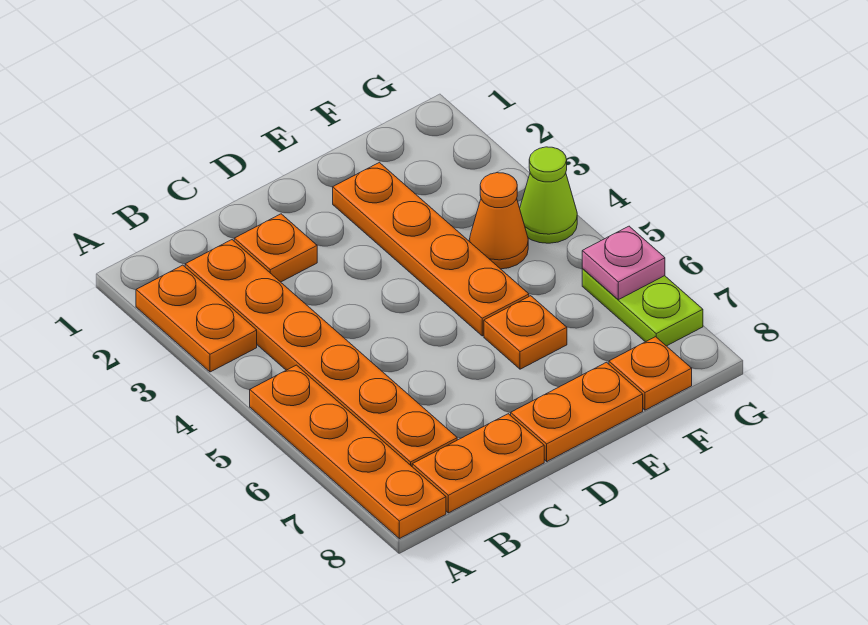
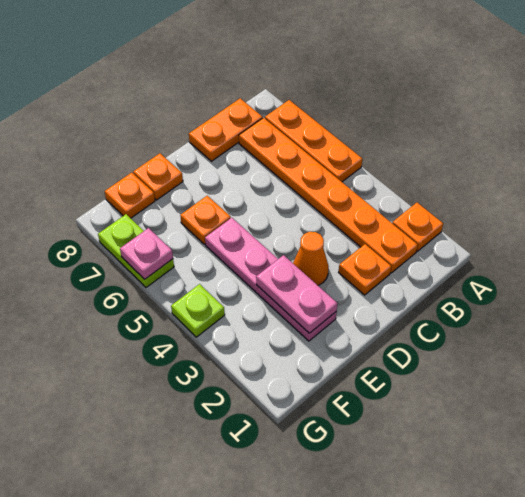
orange 1x2 plate [136,265,257,372] -> orange 1x1 plate [392,203,443,251]
orange 1x4 plate [250,365,446,539] -> orange 1x3 plate [265,100,362,182]
orange 1x2 plate [511,362,643,461] -> orange 1x1 plate [133,153,183,200]
orange 1x4 plate [333,162,529,336] -> pink 1x4 plate [205,218,337,341]
none -> pink 1x2 plate [256,255,337,333]
orange 1x1 cone [469,173,528,269] -> orange 1x1 cone moved to [293,232,329,285]
lime 1x1 cone [520,147,577,243] -> lime 1x1 plate [171,284,225,337]

